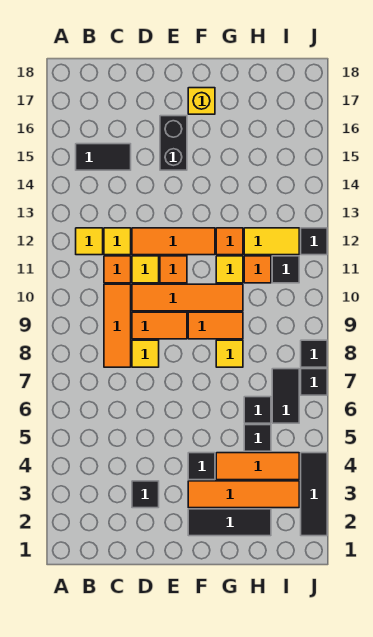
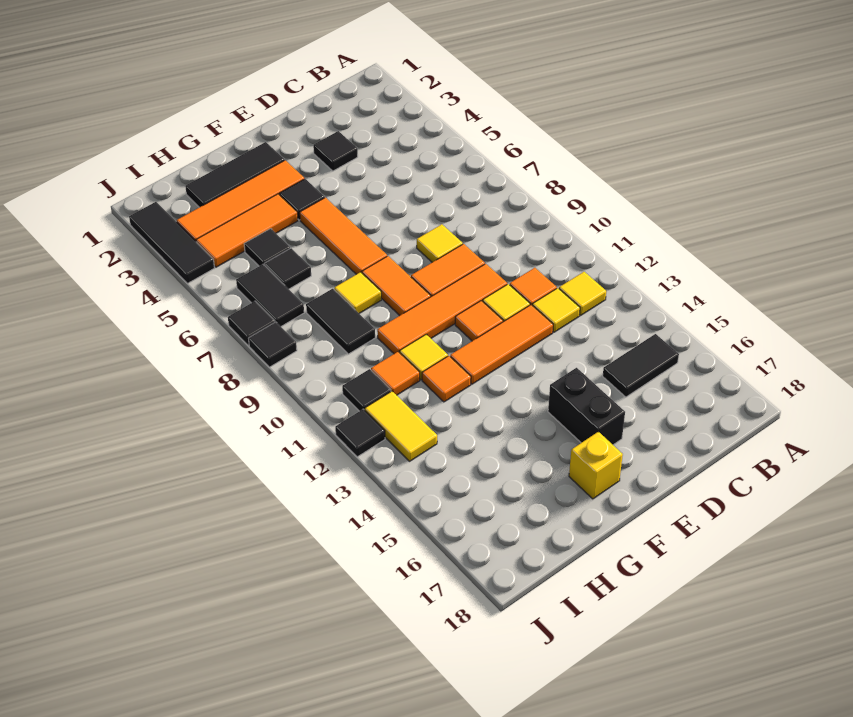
orange 1x3 tile [104,284,131,367] -> orange 1x3 tile moved to [300,198,387,274]
orange 1x2 tile [188,312,243,339] -> orange 1x2 tile turned to [362,256,431,316]
none -> black 1x2 tile [306,289,375,354]
yellow 1x2 tile [244,228,299,255] -> yellow 1x2 tile turned to [365,391,437,461]

